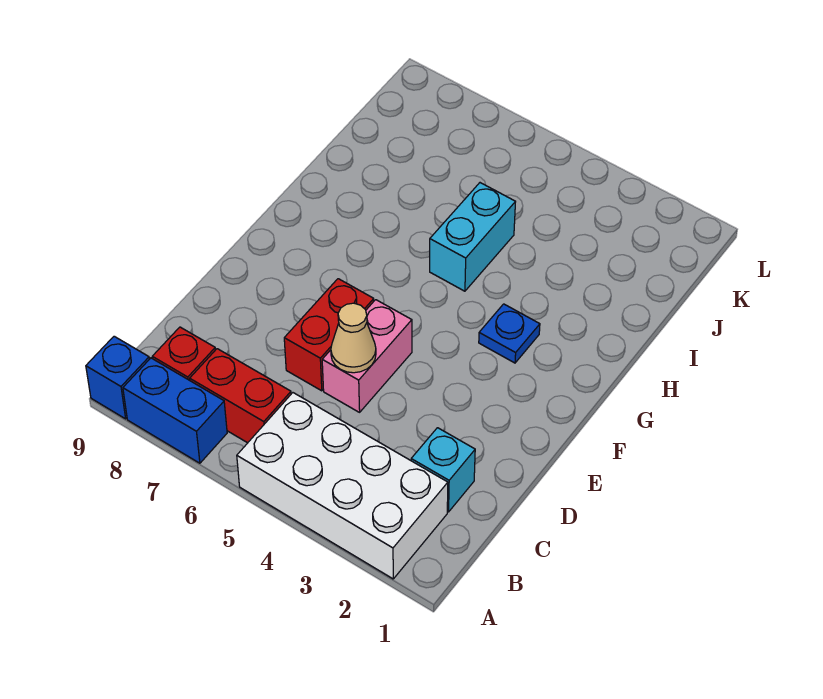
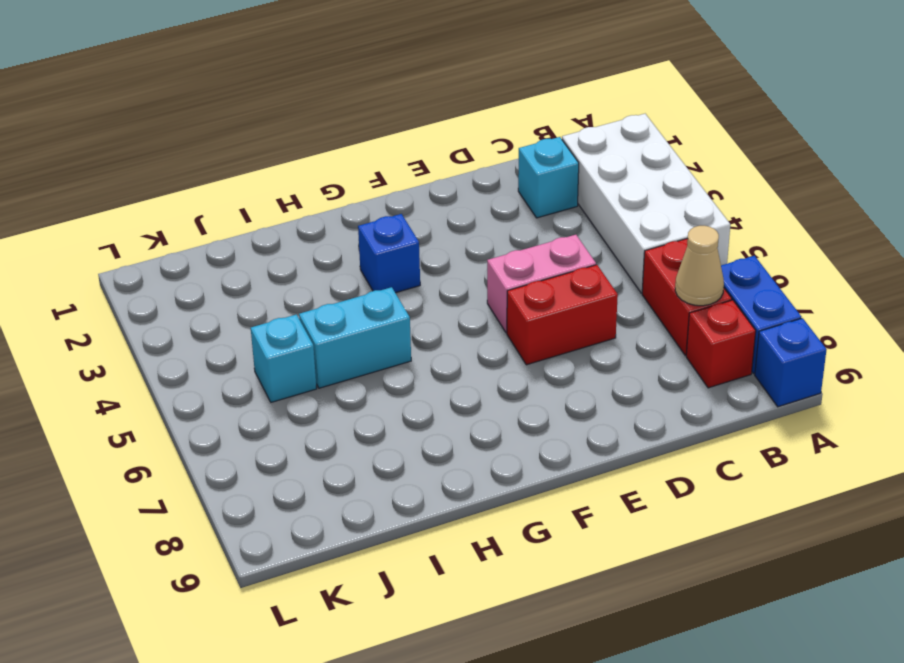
tan 1x1 cone [331,303,376,373] -> tan 1x1 cone moved to [675,226,724,306]
blue 1x1 plate [479,304,540,363] -> blue 1x1 brick [358,214,420,293]
none -> cyan 1x1 brick [251,314,317,402]

